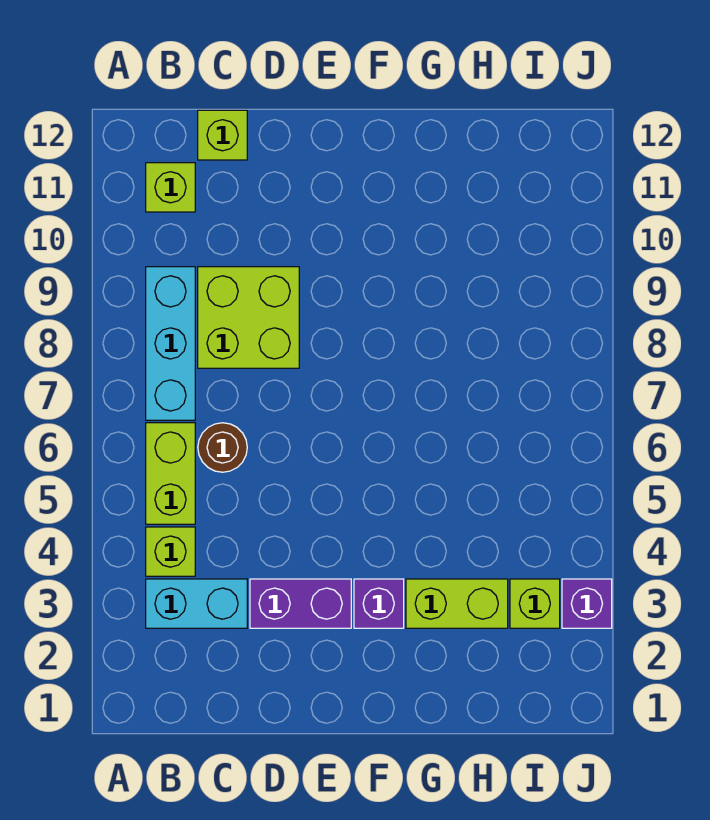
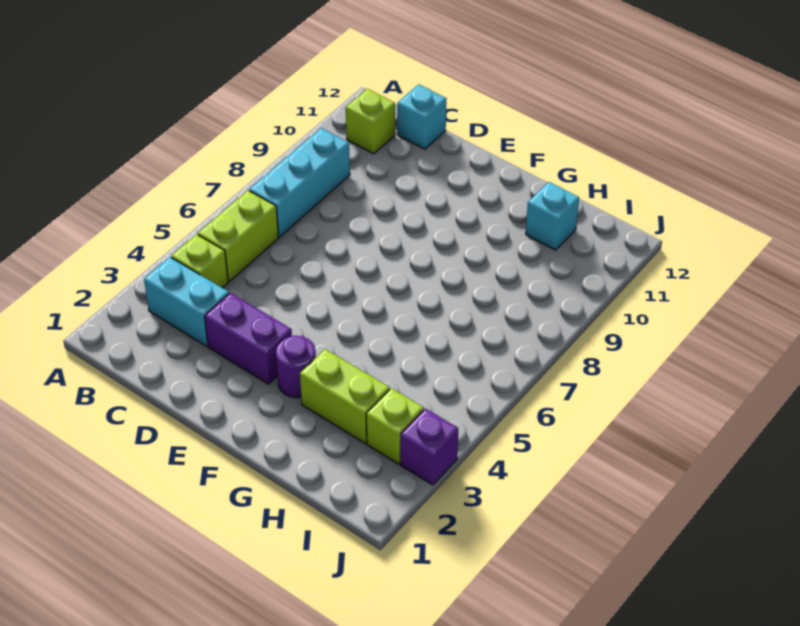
brown 1x1 round brick [198,423,247,472] -> none
lime 2x2 brick [198,267,299,368] -> none
lime 1x1 brick [198,110,247,160] -> cyan 1x1 brick [397,84,446,149]
purple 1x1 brick [354,579,404,628] -> purple 1x1 round brick [276,336,316,398]
none -> cyan 1x1 brick [526,182,579,250]

